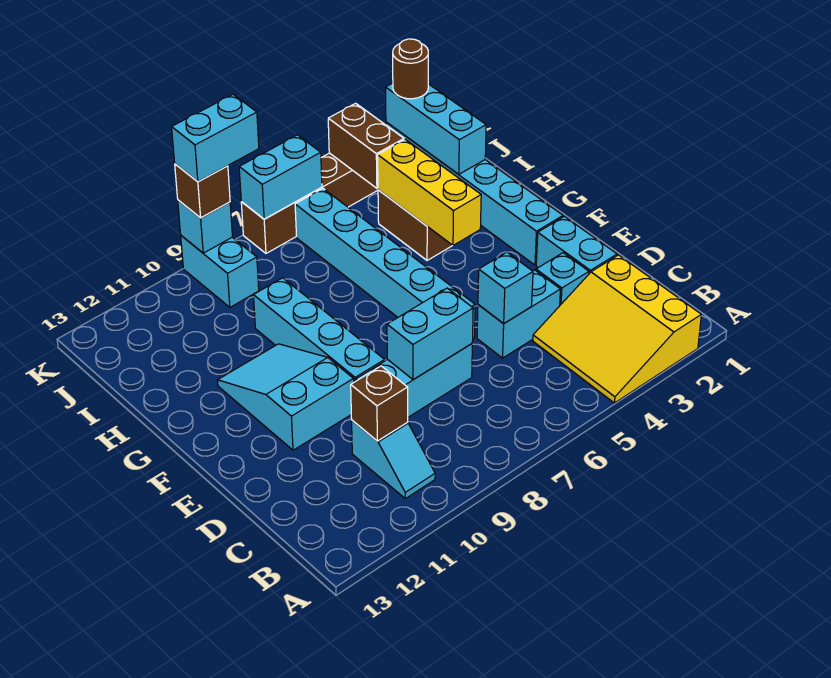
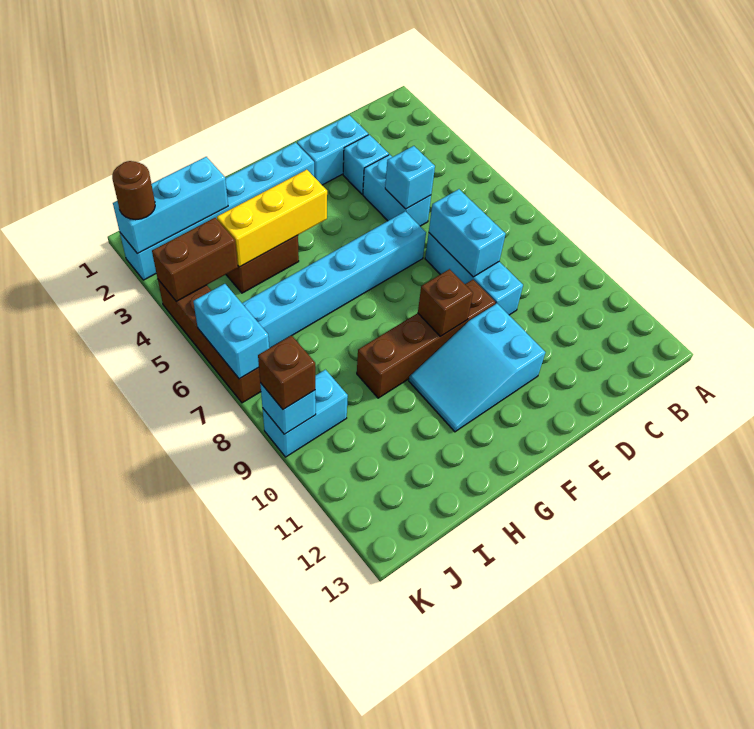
yellow 3x3 slope [533,255,701,403] -> none
cyan 1x2 slope [352,421,435,498] -> none
brown 1x1 brick [351,366,408,441] -> brown 1x1 brick moved to [418,269,473,337]
cyan 1x4 brick [253,278,385,382] -> brown 1x4 brick [357,280,496,398]
cyan 1x2 brick [172,94,259,182] -> none

